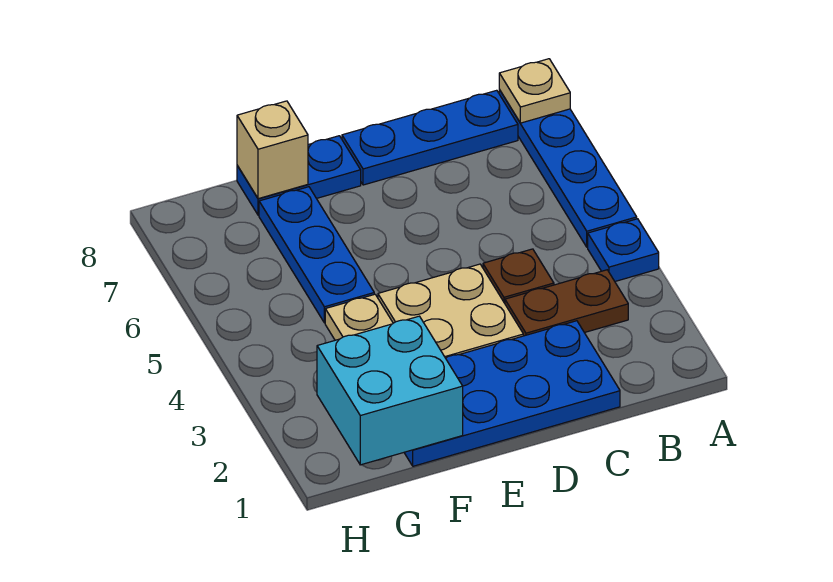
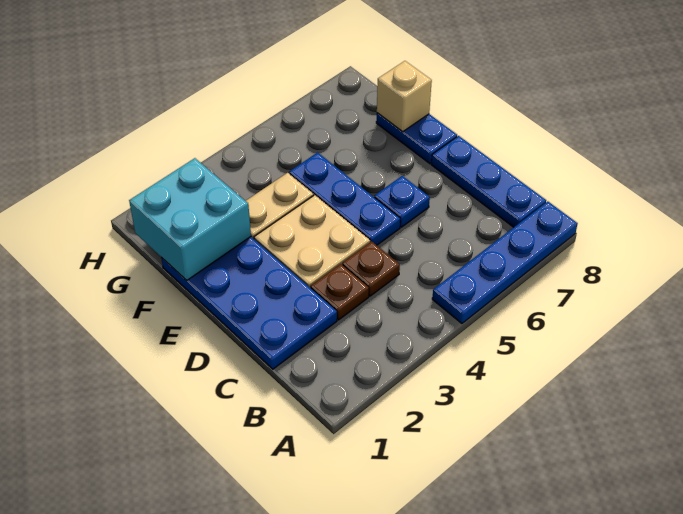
blue 1x1 plate [588,219,659,281] -> blue 1x1 plate moved to [374,176,430,227]
tan 1x1 plate [499,59,570,123] -> none
brown 1x2 plate [505,270,628,336] -> brown 1x1 plate [310,264,369,320]
blue 1x3 plate [259,187,374,323] -> blue 1x3 plate turned to [289,152,400,245]

